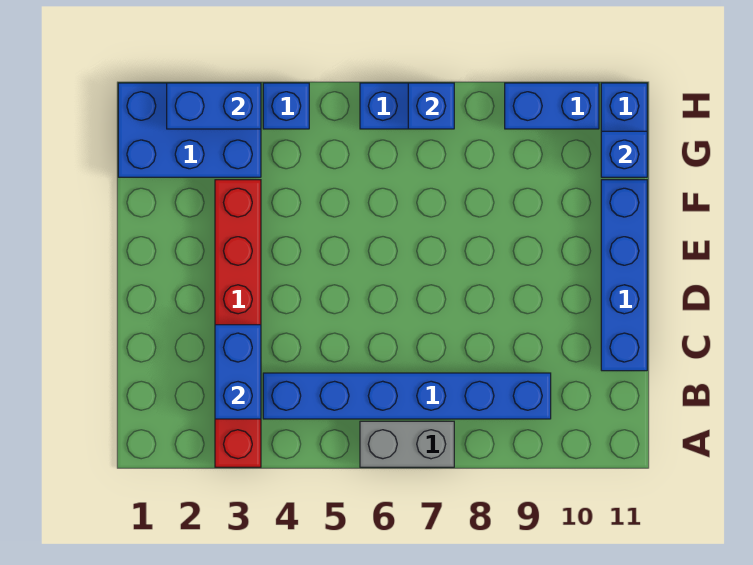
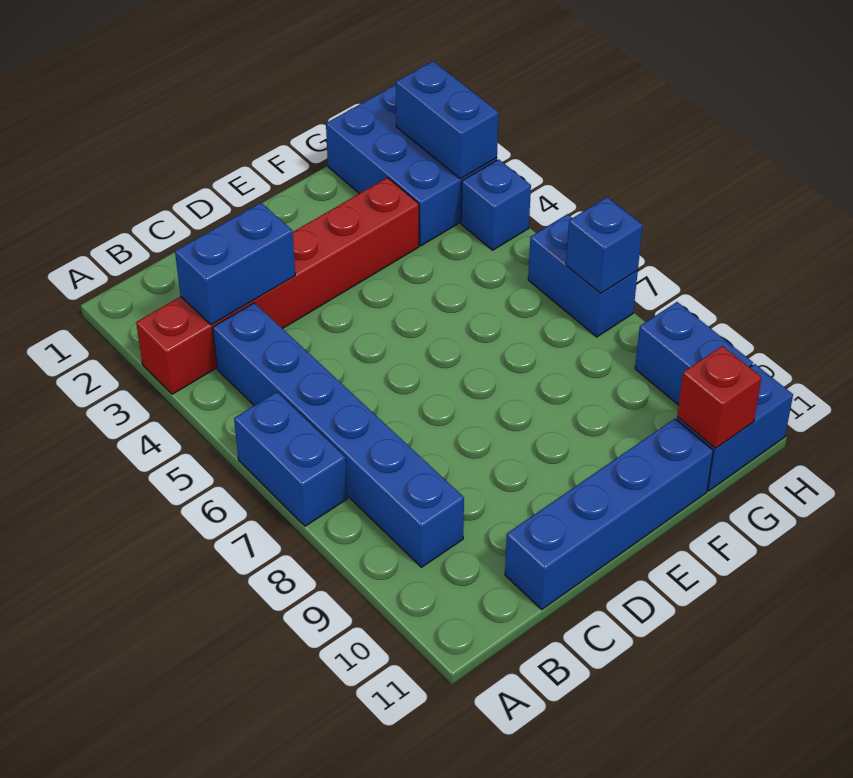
grey 1x2 brick [360,421,454,467] -> blue 1x2 brick [234,392,347,526]
blue 1x1 brick [601,131,647,177] -> red 1x1 brick [677,346,762,448]

